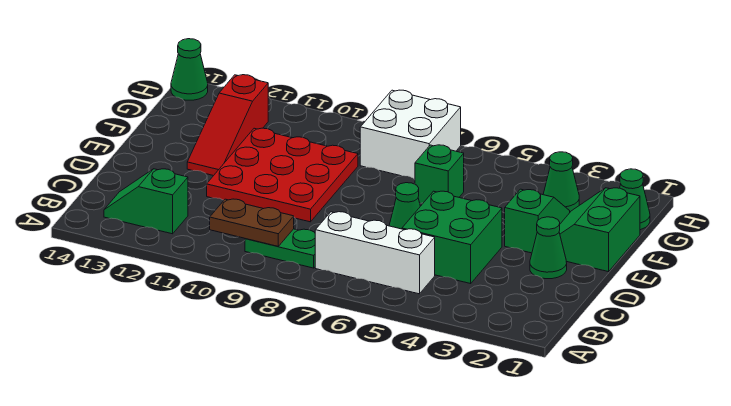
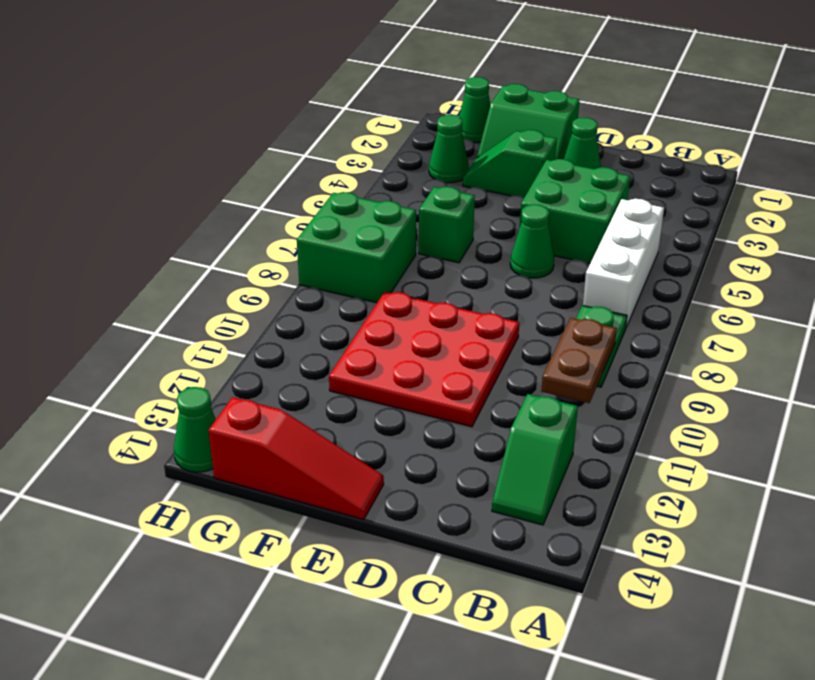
red 1x3 slope [187,75,268,176] -> red 1x3 slope moved to [209,397,384,520]
white 2x2 brick [360,90,461,179] -> green 2x2 brick [297,192,416,303]

